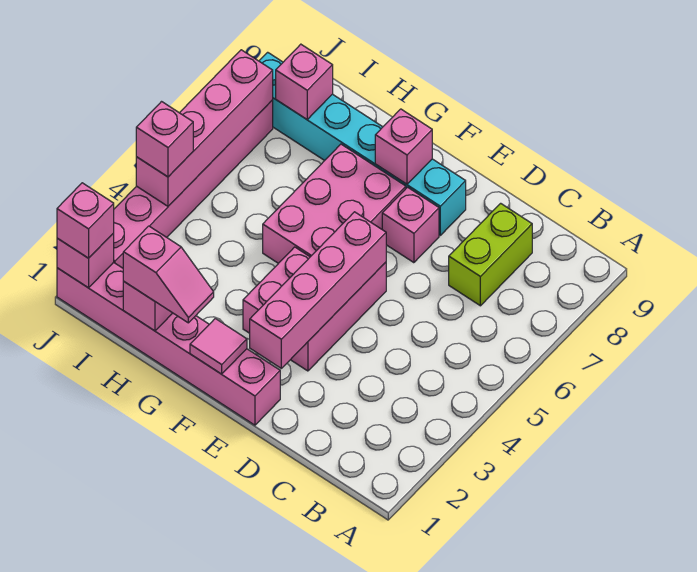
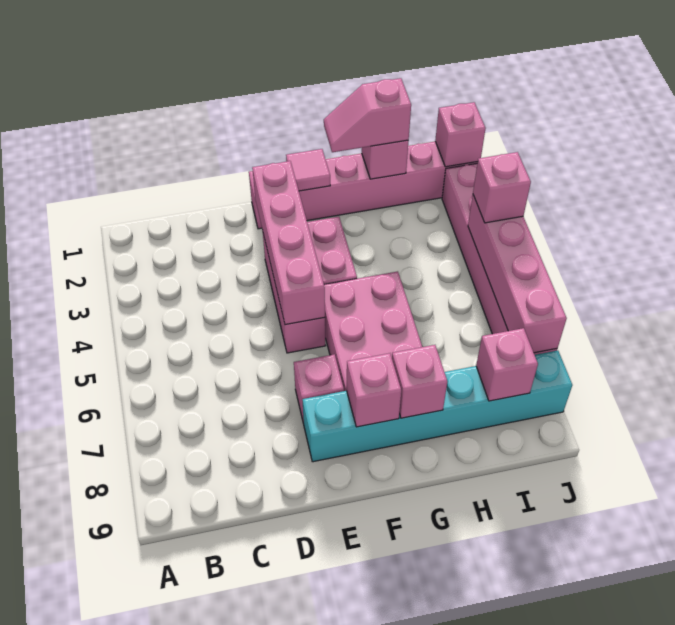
lime 1x2 brick [449,203,532,306] -> none
pink 1x1 brick [57,183,114,258] -> pink 1x1 brick moved to [392,345,447,418]

